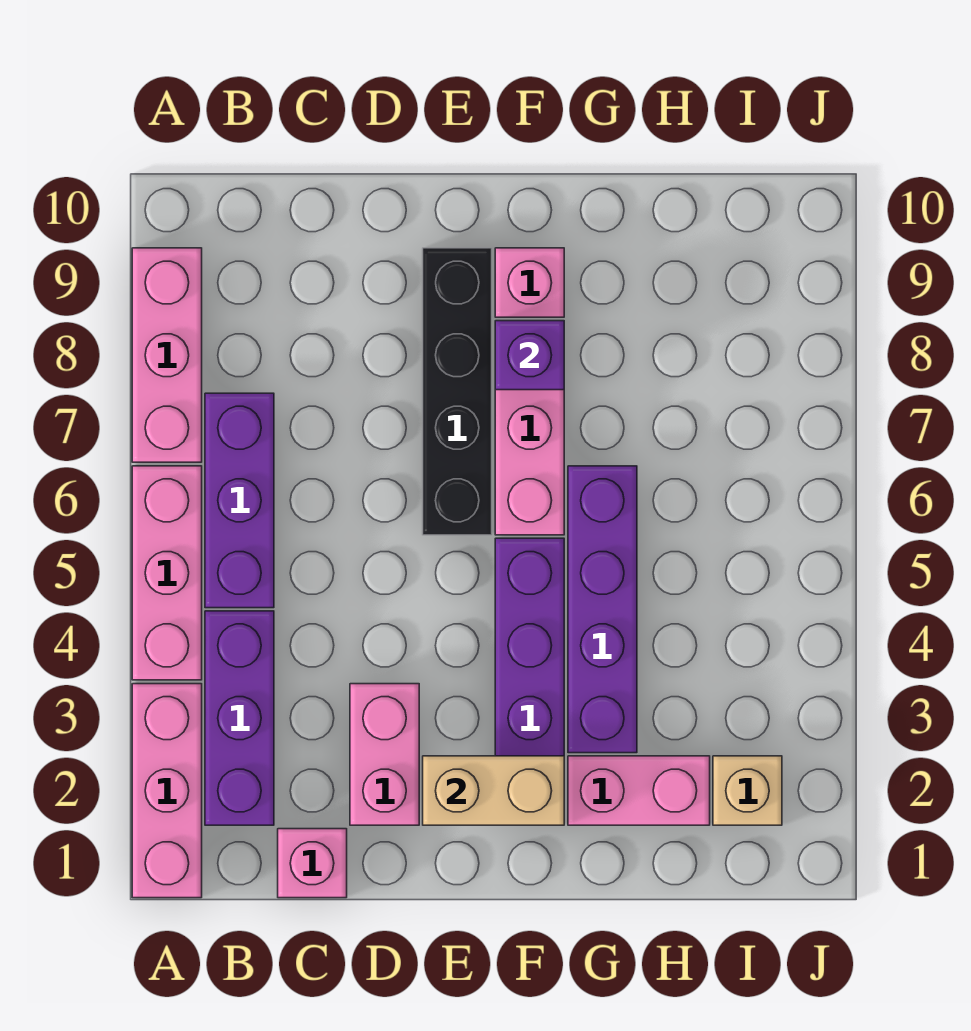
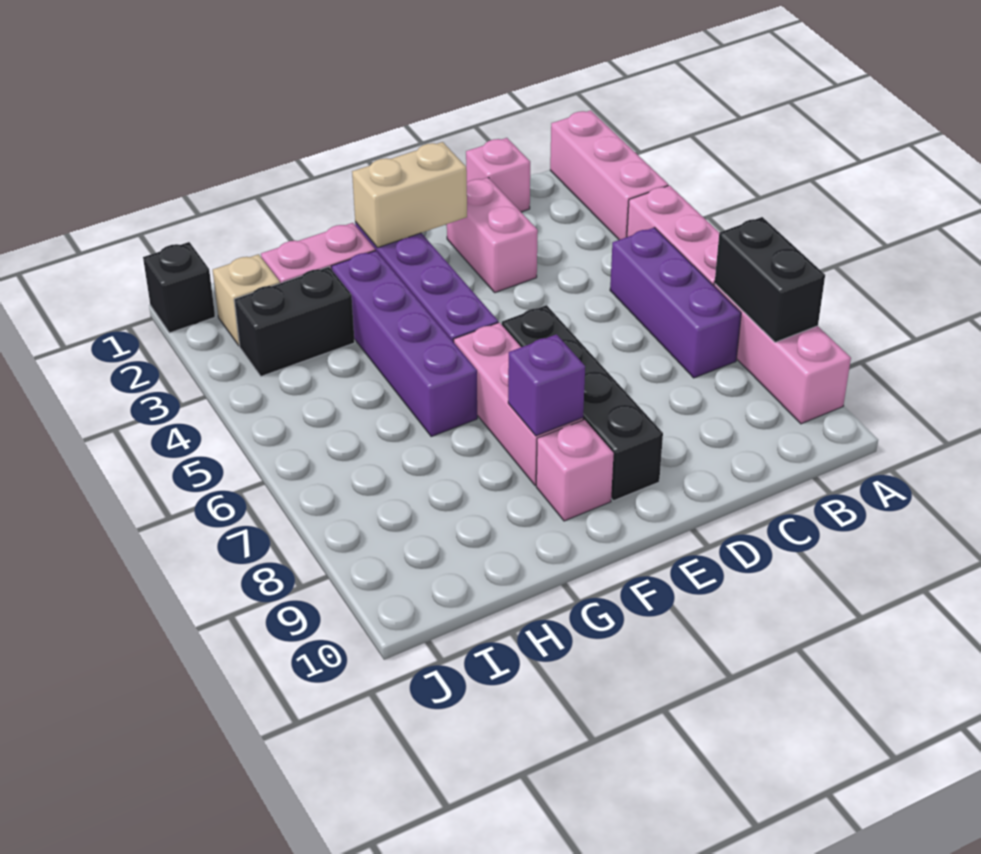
none -> black 1x2 brick [715,217,825,342]
purple 1x3 brick [205,611,274,825] -> none
none -> black 1x2 brick [234,267,355,376]
none -> black 1x1 brick [143,242,215,333]

